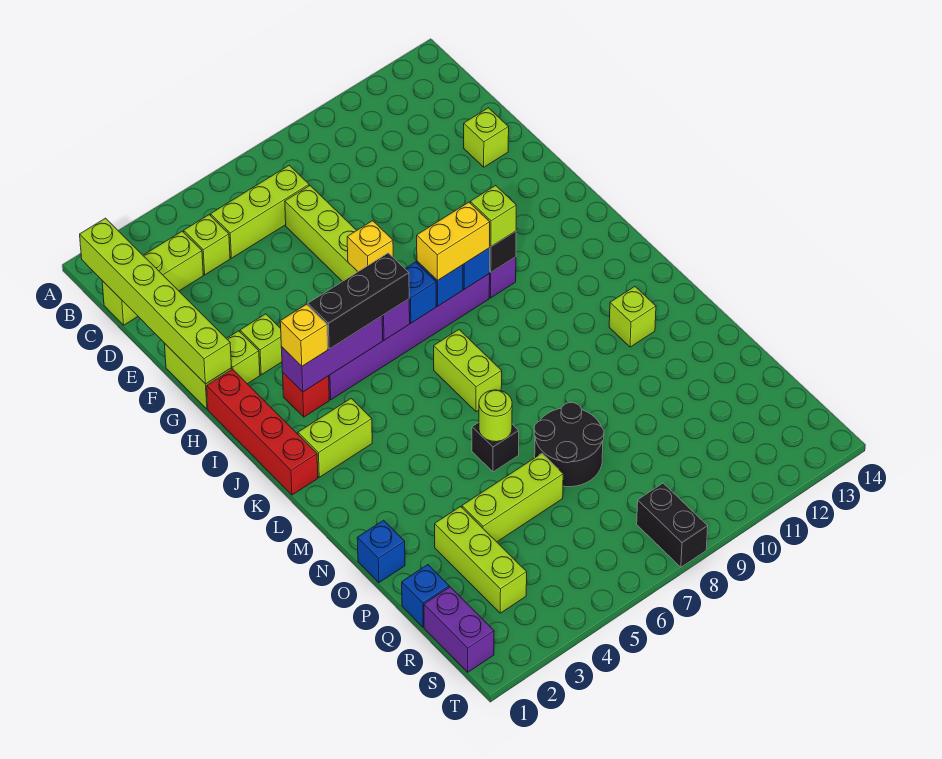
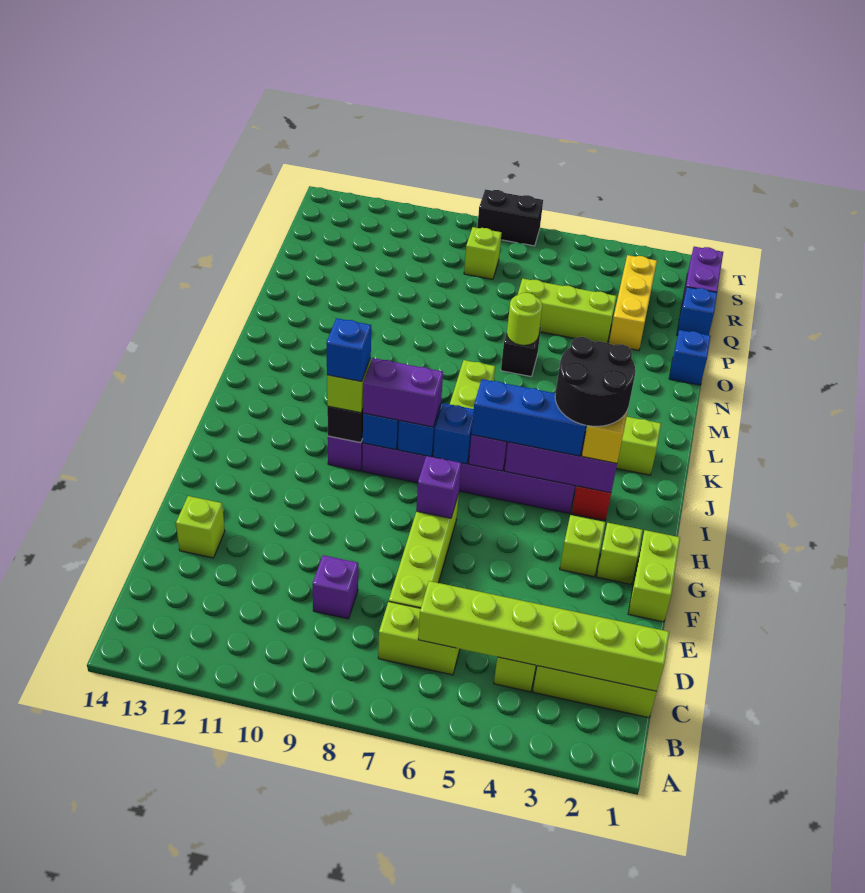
lime 1x6 brick [80,218,232,384] -> lime 1x6 brick turned to [418,581,669,691]
lime 1x3 brick [211,165,309,258] -> lime 1x2 brick [378,602,460,675]
none -> purple 1x1 brick [312,555,358,619]
yellow 1x1 brick [347,221,393,272] -> purple 1x1 brick [416,456,461,518]
red 1x4 brick [207,369,318,495] -> none
black 1x3 brick [308,253,409,349] -> blue 1x3 brick [471,379,586,456]
yellow 1x2 brick [417,202,490,280] -> purple 1x2 brick [363,358,443,427]
none -> blue 1x1 brick [326,318,371,382]
lime 1x1 brick [609,287,656,347] -> lime 1x1 brick moved to [464,227,501,279]
black 2x2 round brick [534,403,604,487] -> black 2x2 round brick moved to [555,337,635,426]
lime 1x3 brick [435,507,527,613] -> yellow 1x3 brick [609,255,657,350]
black 1x2 brick [637,483,708,567] -> black 1x2 brick turned to [477,189,543,246]

